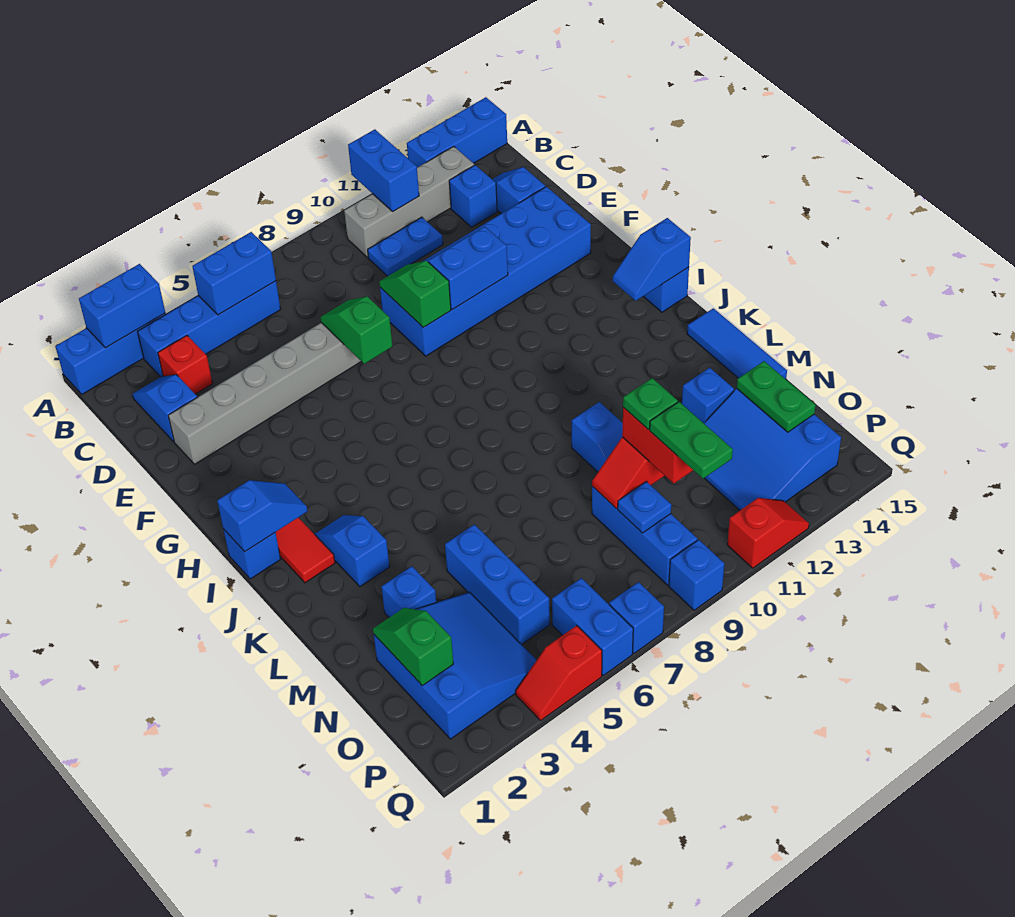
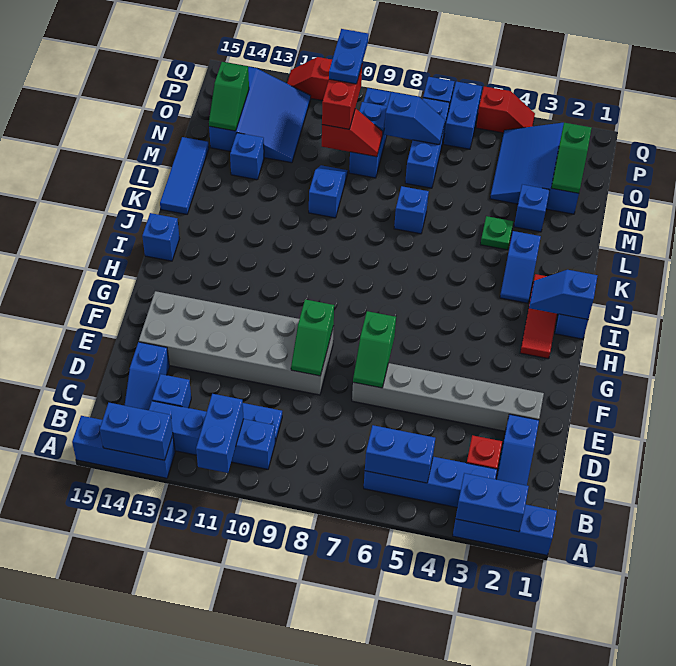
grey 1x4 brick [344,146,474,257] -> blue 1x4 brick [149,401,275,469]
blue 2x6 brick [380,187,591,356] -> grey 2x6 brick [139,291,334,395]
blue 1x2 brick [429,226,508,310] -> blue 1x2 brick moved to [100,403,173,460]
blue 1x2 slope [613,218,691,301] -> blue 1x2 slope moved to [384,92,445,145]
blue 1x3 brick [445,524,550,645] -> blue 1x3 brick moved to [405,98,450,188]
green 1x1 plate [623,378,678,429] -> green 1x1 plate moved to [480,216,513,250]
green 1x2 plate [737,361,816,432] -> green 1x2 slope [209,62,249,131]
green 1x2 plate [650,402,733,479] -> blue 1x2 plate [329,29,369,84]
blue 1x1 brick [669,540,724,610] -> blue 1x1 brick moved to [394,186,429,234]

